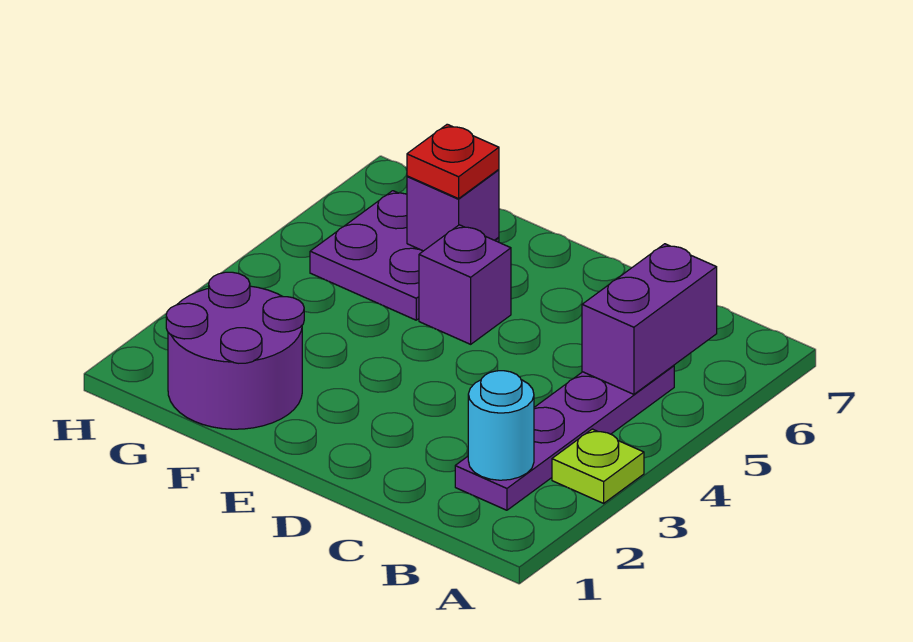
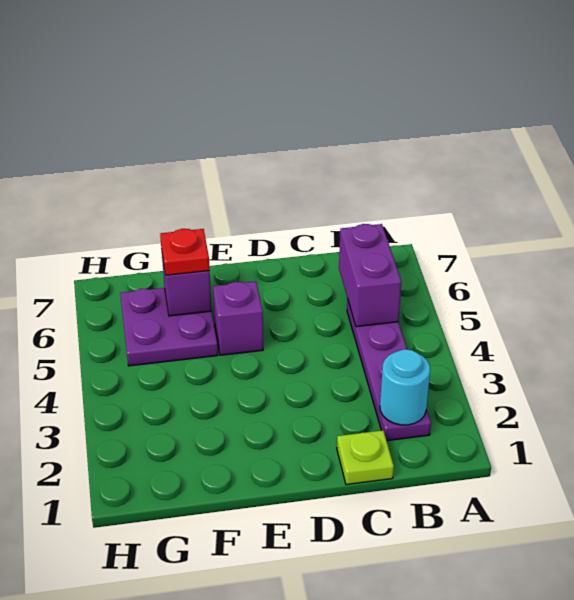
lime 1x1 plate [552,429,644,503] -> lime 1x1 plate moved to [337,430,394,485]
purple 2x2 round brick [166,272,304,429] -> none

